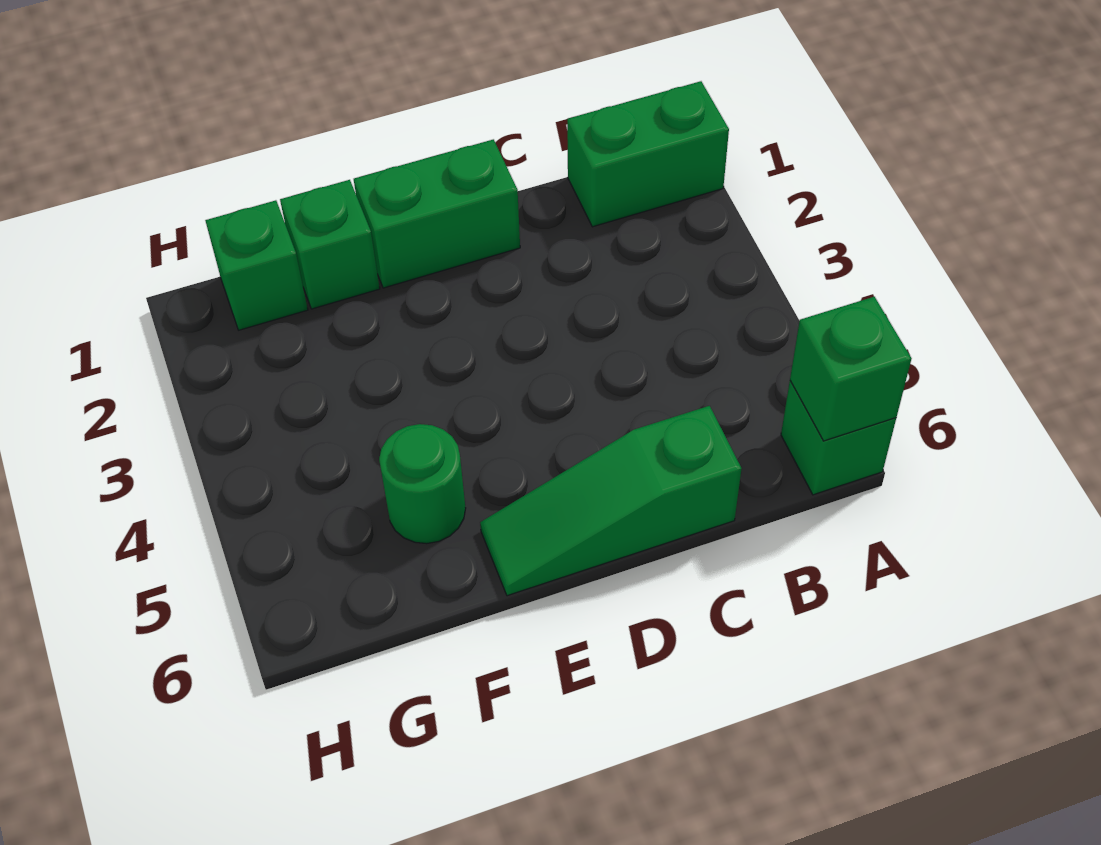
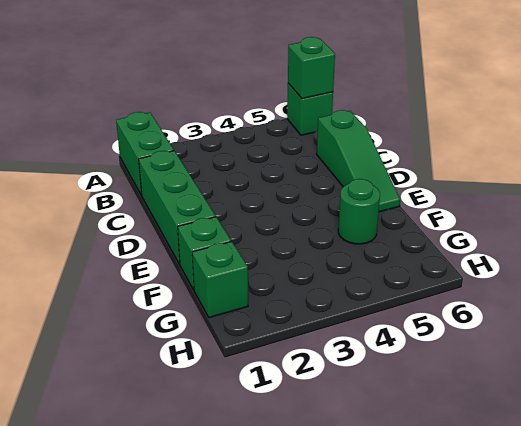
green 1x2 brick [354,139,520,288] -> green 1x3 brick [139,151,216,264]

